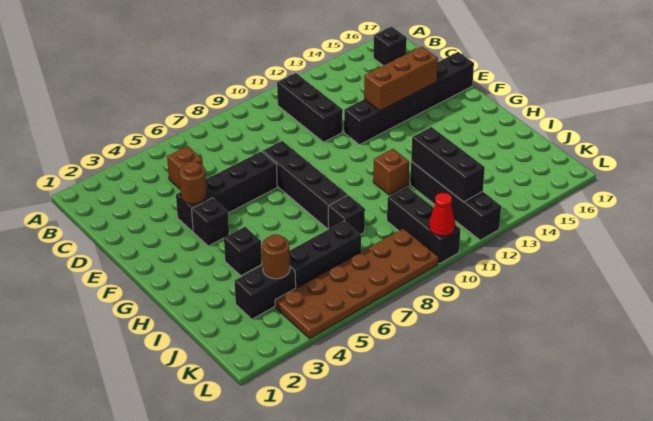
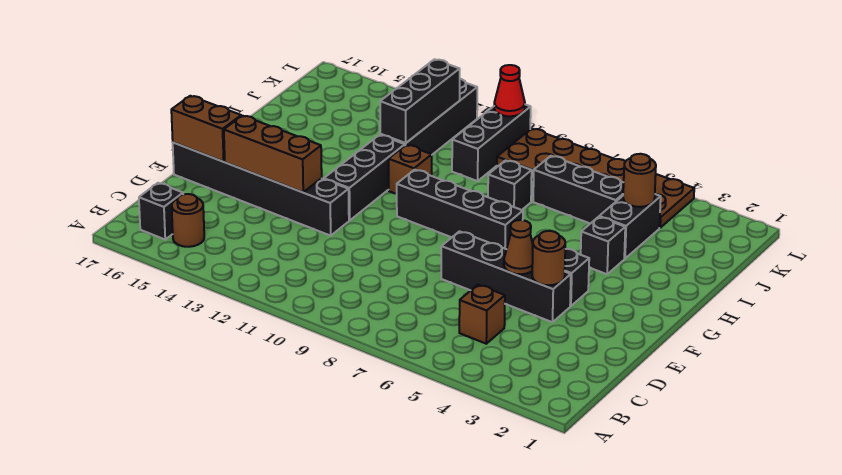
black 1x3 brick [277,73,343,142] -> black 1x3 brick moved to [324,135,405,220]
none -> brown 1x1 round brick [172,194,204,247]
none -> brown 1x1 cone [504,220,533,274]
black 1x4 brick [262,141,348,229] -> black 1x4 brick turned to [397,170,523,249]
none -> brown 1x2 brick [171,96,241,162]
black 1x2 brick [235,265,296,319] -> black 1x2 brick turned to [599,194,661,259]

